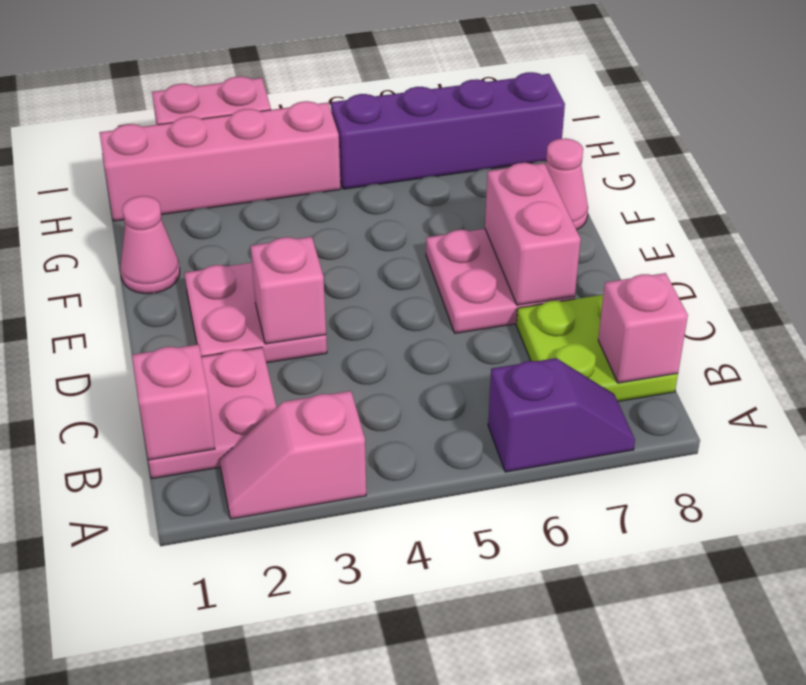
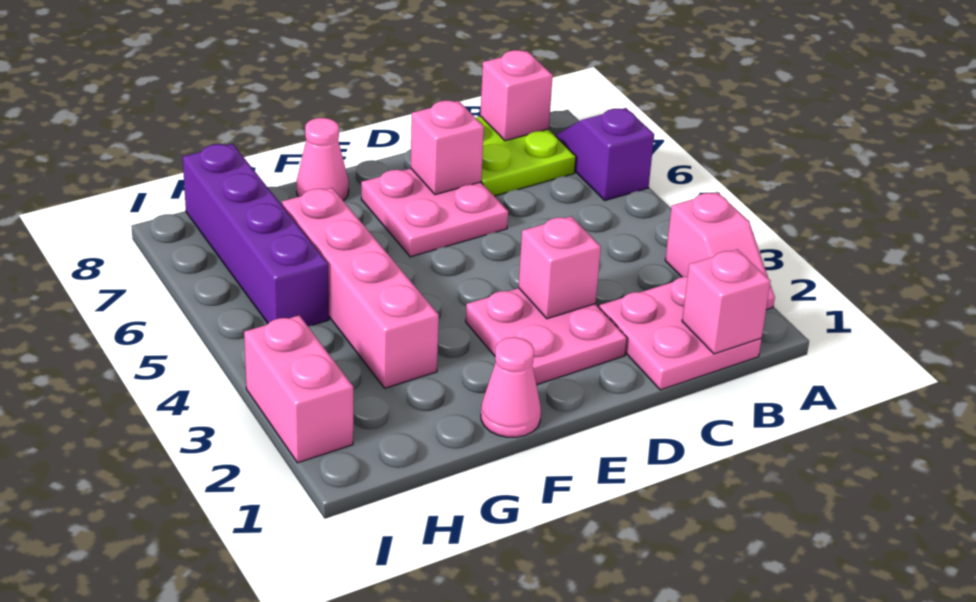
pink 1x2 brick [485,163,581,305] -> pink 1x1 brick [411,101,484,195]
pink 1x4 brick [99,101,341,221] -> pink 1x4 brick moved to [282,188,439,388]

